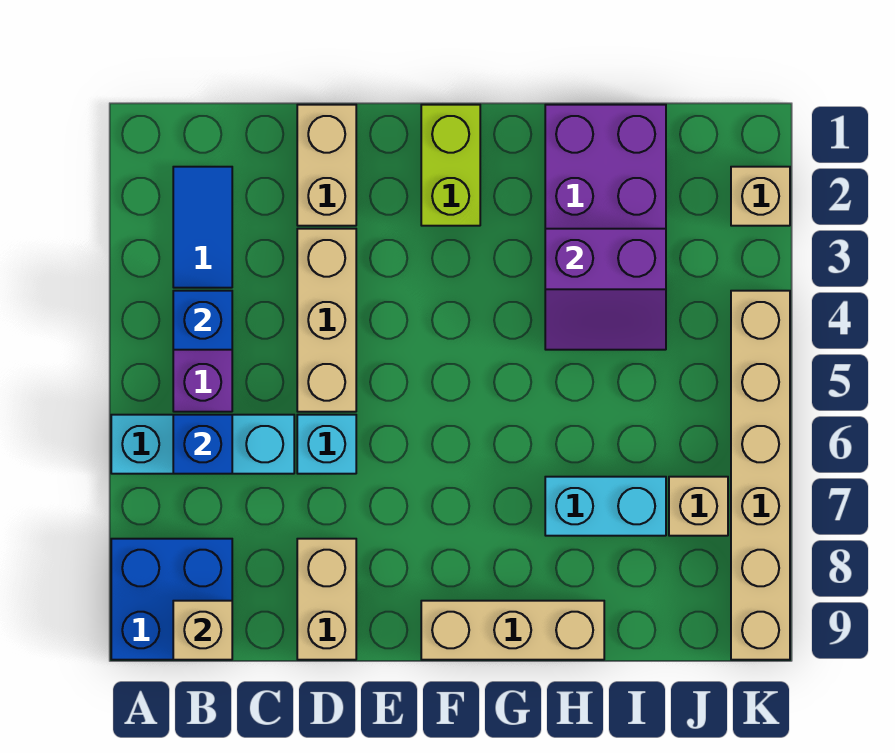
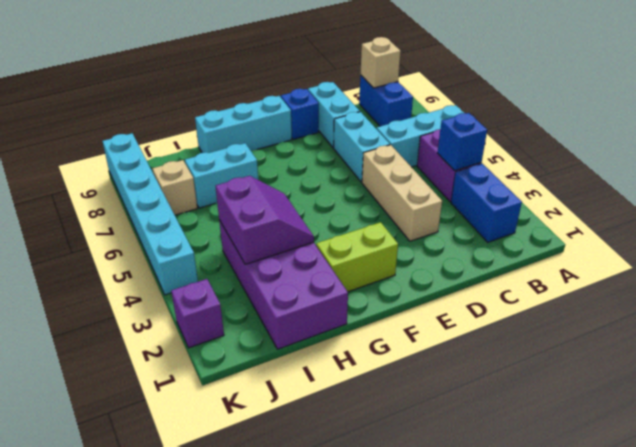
blue 2x2 brick [111,539,232,660] -> blue 1x2 brick [359,75,413,126]
blue 1x2 tile [173,167,232,288] -> blue 1x2 brick [451,164,522,242]
blue 1x1 brick [173,415,232,474] -> blue 1x1 brick moved to [281,89,319,139]
tan 1x2 brick [297,105,356,226] -> none
cyan 1x1 brick [297,415,356,474] -> cyan 1x2 brick [334,112,390,182]
tan 1x2 brick [297,539,356,660] -> cyan 1x2 brick [308,82,360,148]
lime 1x2 brick [421,105,480,226] -> lime 1x2 brick turned to [316,222,398,292]
tan 1x3 brick [421,601,604,660] -> cyan 1x3 brick [195,96,292,153]
purple 2x2 slope [545,229,666,350] -> purple 2x2 slope turned to [215,176,314,264]
tan 1x1 brick [731,167,790,226] -> purple 1x1 brick [171,279,224,348]
tan 1x6 brick [731,291,790,660] -> cyan 1x6 brick [102,133,198,295]

